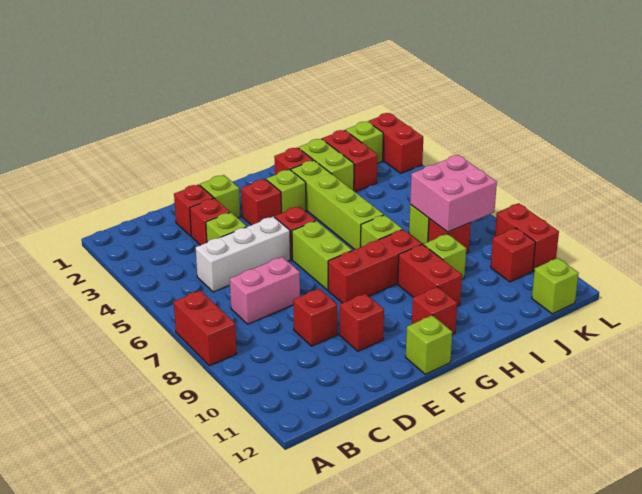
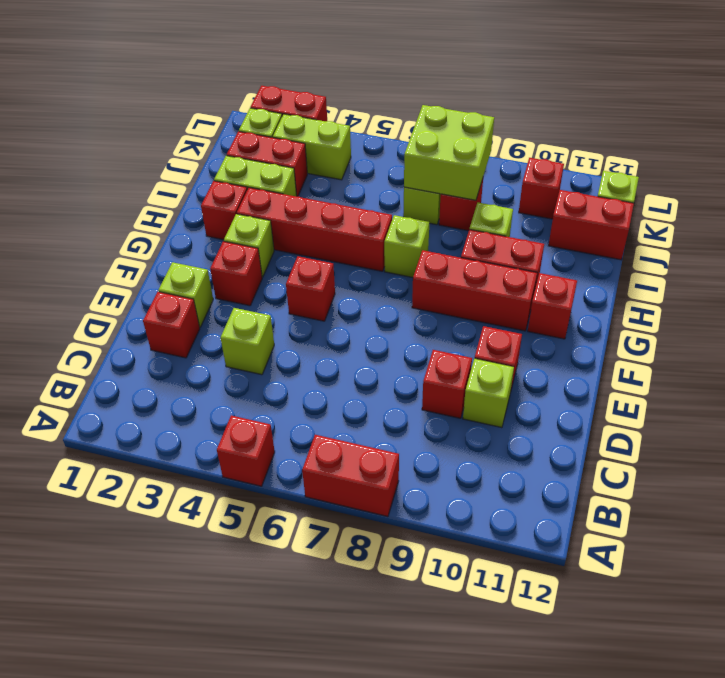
white 1x3 brick [196,217,290,292] -> none
pink 1x2 brick [230,257,300,324] -> none
red 1x1 brick [190,198,230,245] -> red 1x1 brick moved to [217,415,275,486]
lime 1x2 brick [292,221,352,290] -> lime 1x2 brick moved to [273,114,351,180]
red 1x3 brick [328,229,422,303] -> red 1x3 brick turned to [412,250,537,331]
lime 1x1 brick [406,315,452,374] -> lime 1x1 brick moved to [463,358,514,428]
lime 1x4 brick [291,160,384,250] -> red 1x4 brick [237,188,392,271]
pink 2x2 brick [410,155,497,232] -> lime 2x2 brick [404,105,494,200]
red 1x2 brick [495,203,559,271] -> red 1x2 brick moved to [548,190,634,260]

